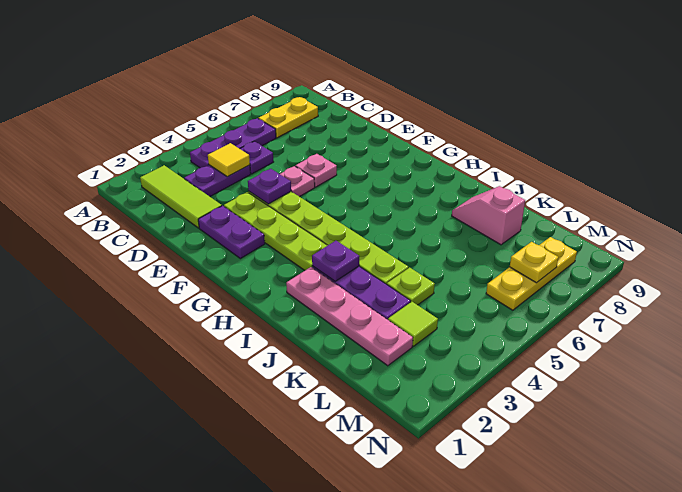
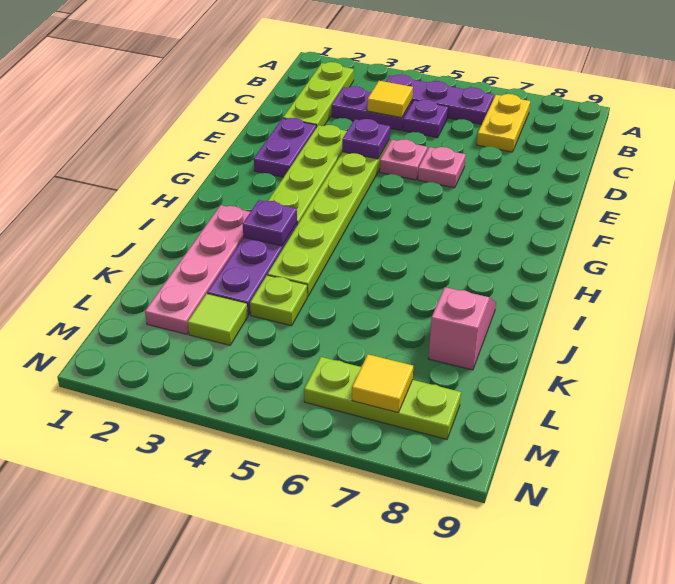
lime 1x3 tile [140,165,222,228] -> lime 1x3 plate [283,62,354,128]
yellow 1x2 plate [259,97,318,138] -> yellow 1x2 plate turned to [477,94,530,152]
yellow 1x3 plate [486,237,577,310] -> lime 1x3 plate [304,357,461,439]
yellow 1x1 plate [510,242,559,283] -> yellow 1x1 tile [352,355,413,413]

